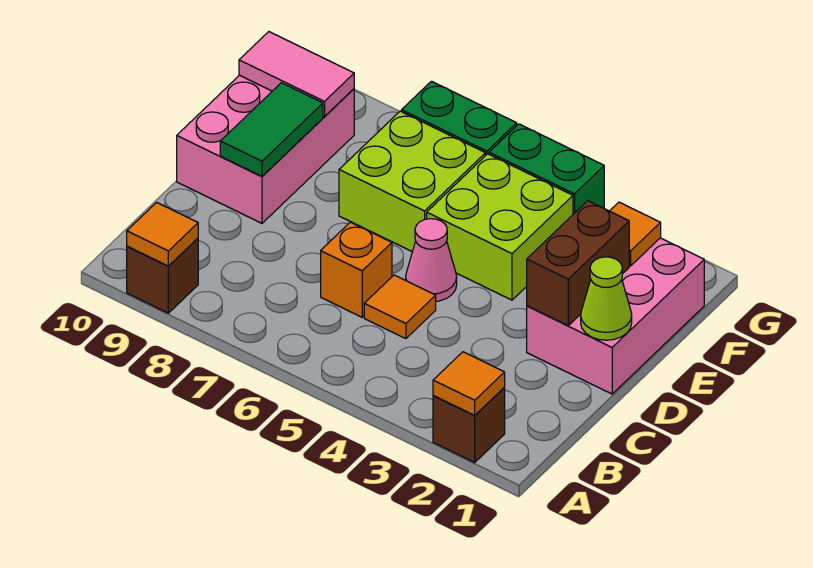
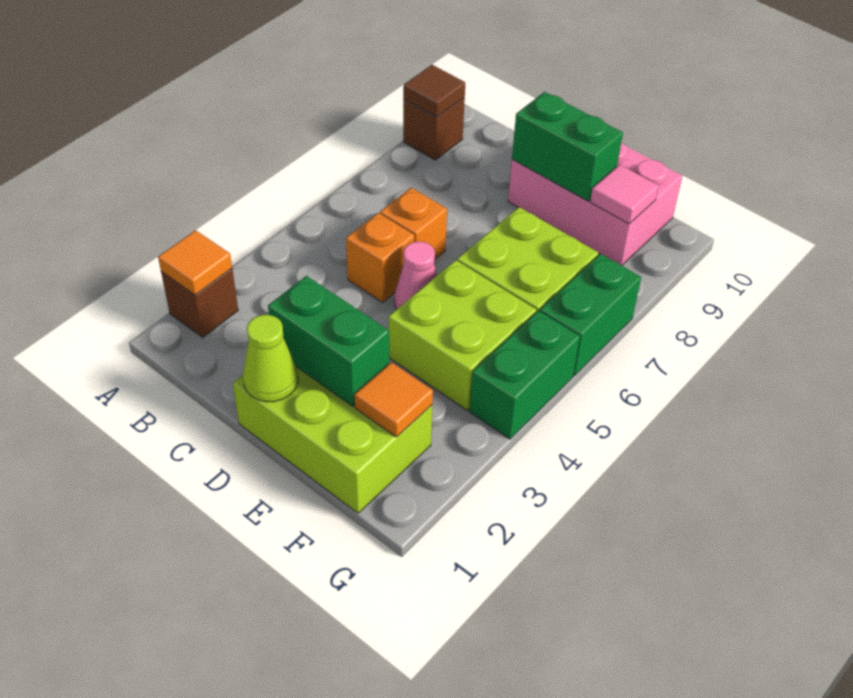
orange 1x1 tile [127,202,198,266] -> brown 1x1 tile [403,65,465,117]
orange 1x1 tile [364,275,436,339] -> orange 1x1 brick [346,213,415,302]
pink 2x3 brick [527,238,704,394] -> lime 2x3 brick [233,368,432,513]
brown 1x2 brick [527,201,629,325] -> green 1x2 brick [268,276,389,406]
green 1x2 tile [220,83,323,176] -> green 1x2 brick [512,92,623,201]
pink 1x2 tile [239,32,354,117] -> pink 1x1 tile [590,165,659,224]

